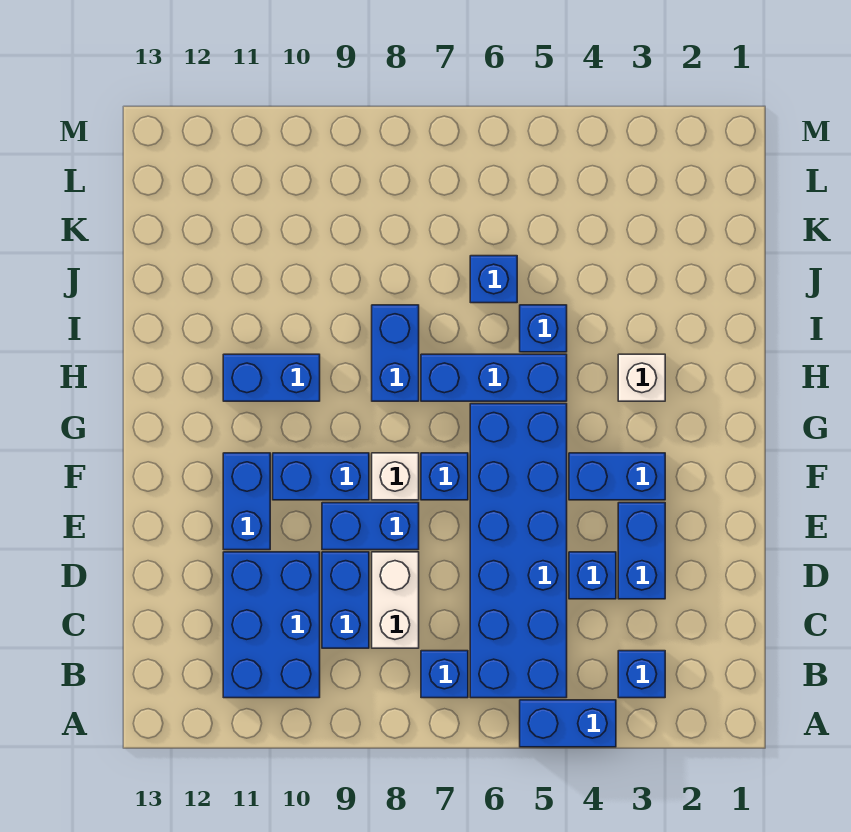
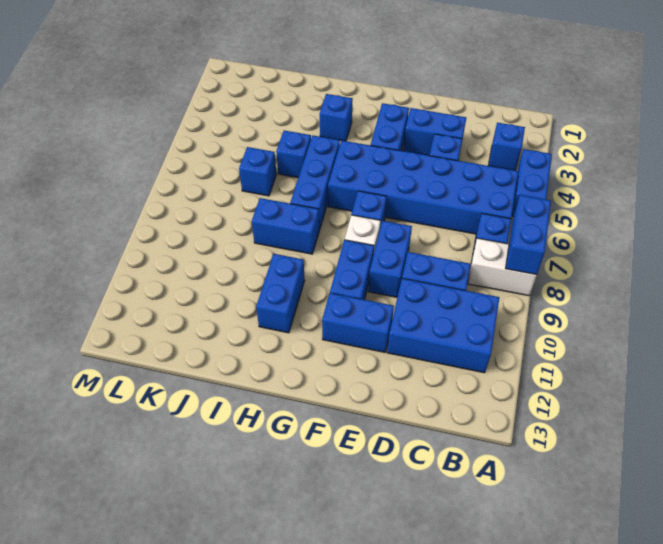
none -> blue 1x2 brick [506,195,551,275]
white 1x2 brick [372,552,419,648] -> white 1x2 brick moved to [468,238,537,296]
white 1x1 brick [618,354,665,401] -> blue 1x1 brick [320,94,353,141]

